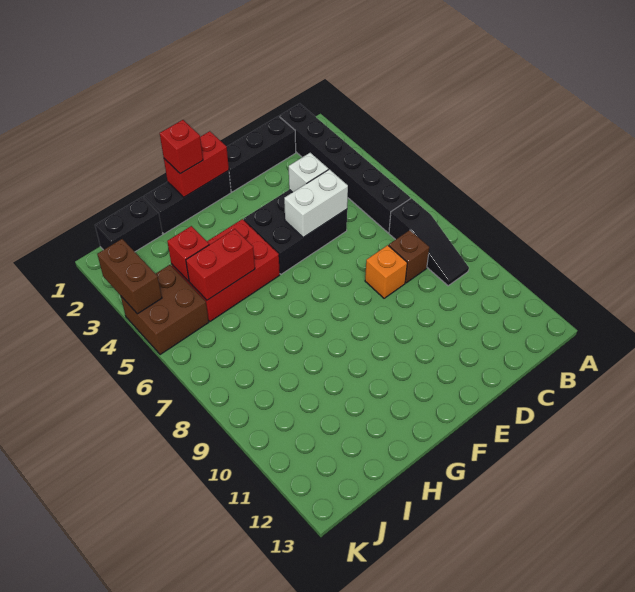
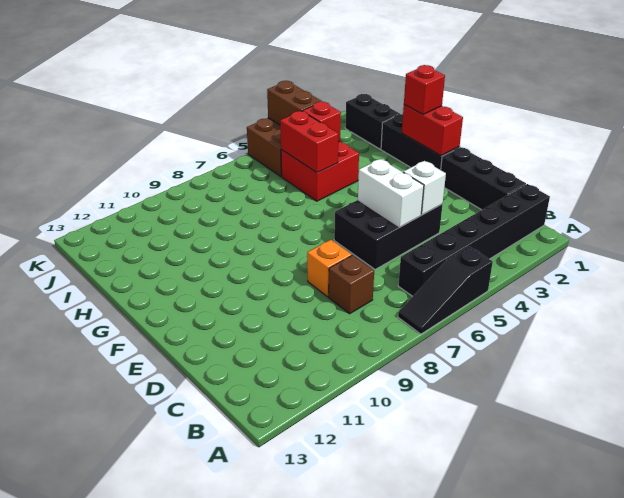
black 1x3 slope [389,198,469,286] -> black 1x3 slope moved to [398,247,493,334]
black 2x3 brick [244,190,347,274] -> black 2x3 brick turned to [334,200,443,270]
red 2x3 brick [171,219,280,321] -> red 2x2 brick [281,141,359,201]
brown 1x2 brick [97,239,162,314] -> brown 1x2 brick turned to [267,81,322,125]

